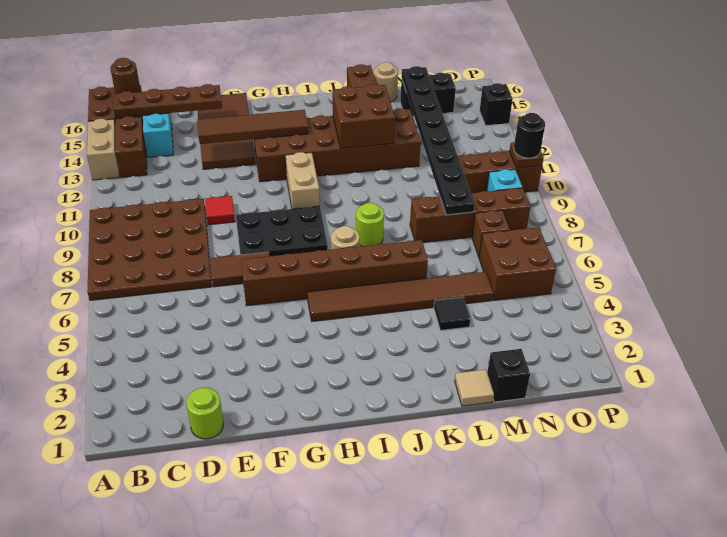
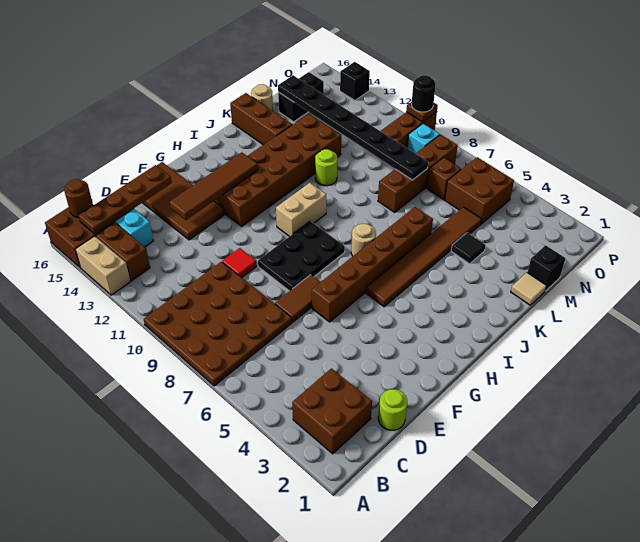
tan 1x2 brick [286,152,320,209] -> tan 1x2 brick turned to [276,183,326,237]
lime 1x1 round brick [356,203,384,246] -> lime 1x1 round brick moved to [315,149,337,186]
brown 2x2 brick [333,84,395,148] -> brown 2x2 brick moved to [292,368,372,454]

